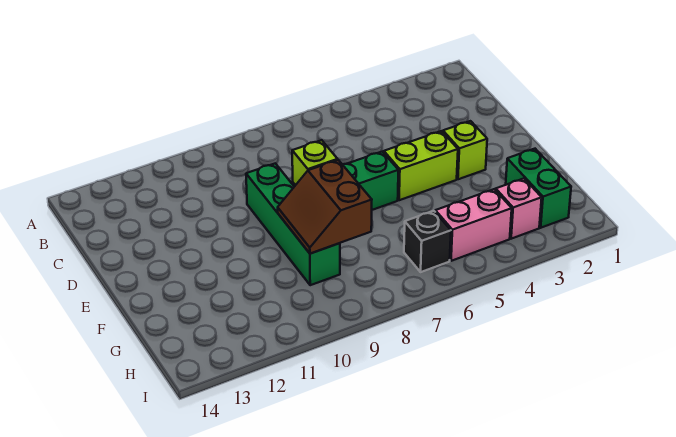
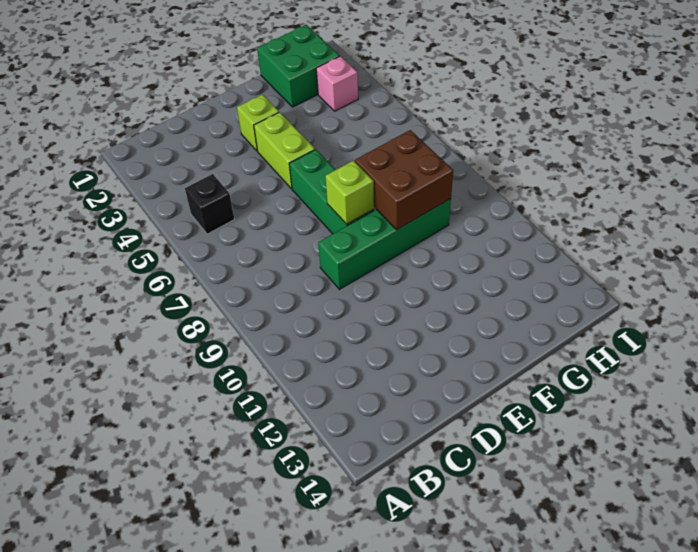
brown 2x2 slope [278,160,372,254] -> brown 2x2 brick [355,130,453,230]
green 1x2 brick [506,149,571,228] -> green 2x2 brick [257,25,340,107]
pink 1x2 brick [435,189,512,261] -> none
black 1x1 brick [404,211,451,272] -> black 1x1 brick moved to [185,174,234,234]

